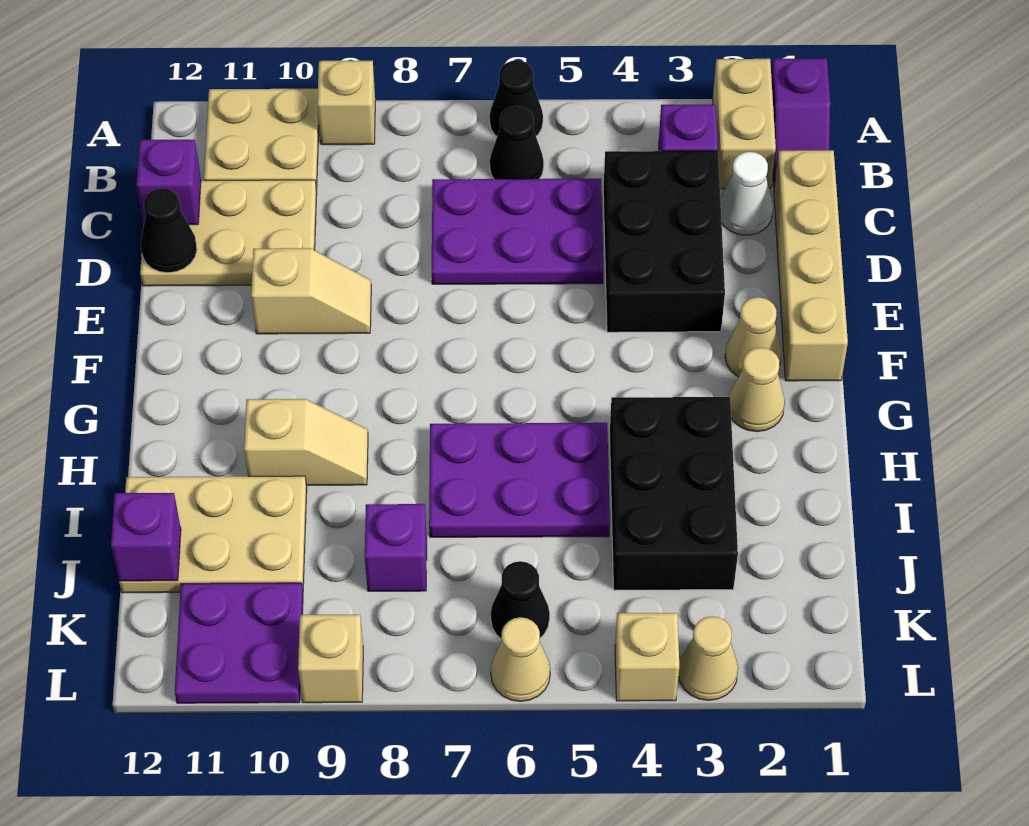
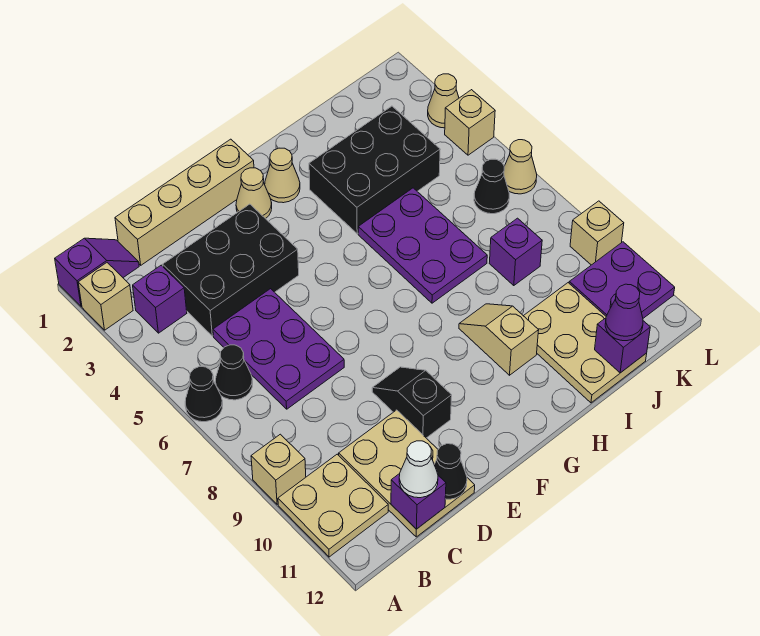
tan 1x2 brick [713,59,776,189] -> tan 1x1 brick [78,263,133,330]
white 1x1 cone [720,152,773,235] -> white 1x1 cone moved to [399,441,438,498]
tan 1x2 slope [251,248,371,334] -> black 1x2 slope [372,367,452,438]
none -> purple 1x1 cone [605,284,643,341]

